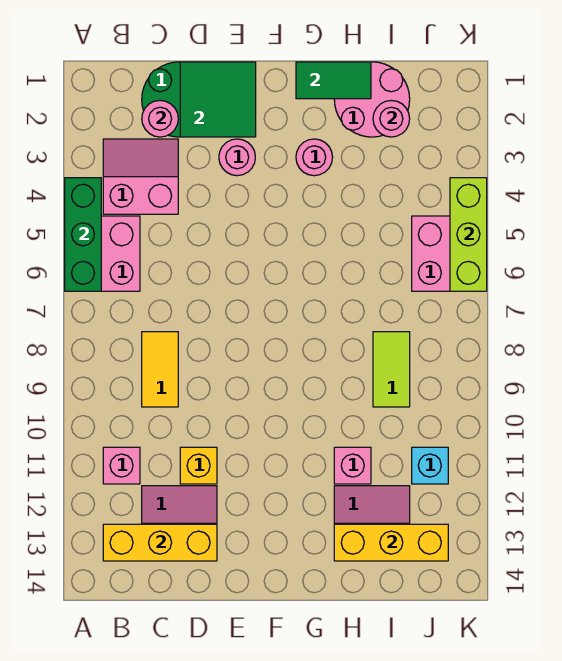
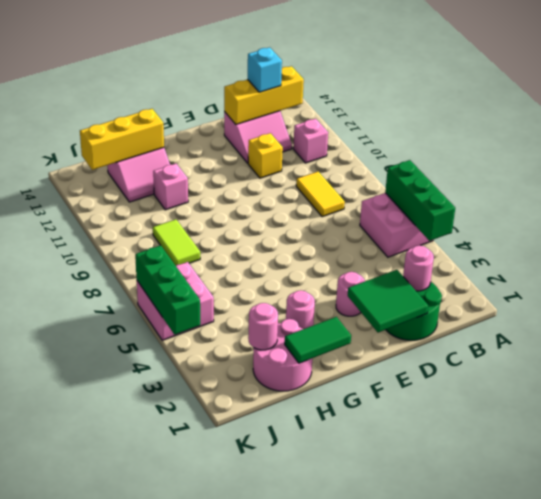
pink 2x2 slope [103,139,178,214] -> none
cyan 1x1 brick [412,447,448,484] -> cyan 1x1 brick moved to [248,47,282,92]
lime 1x3 brick [450,178,487,291] -> green 1x3 brick [135,245,200,334]

